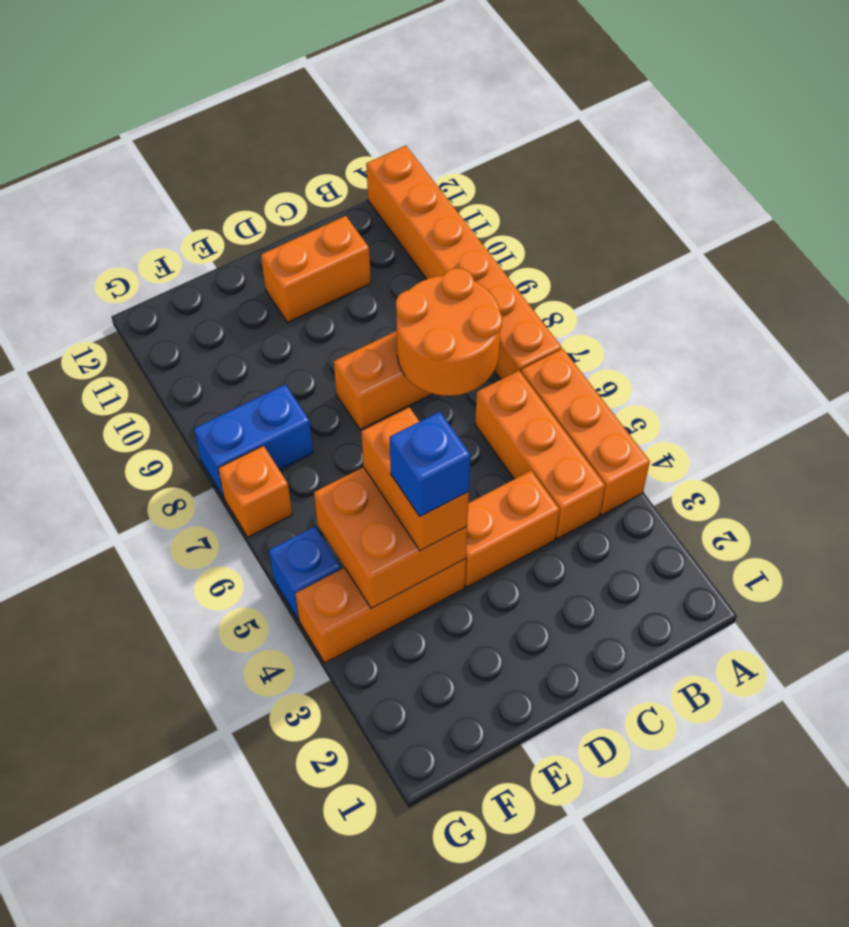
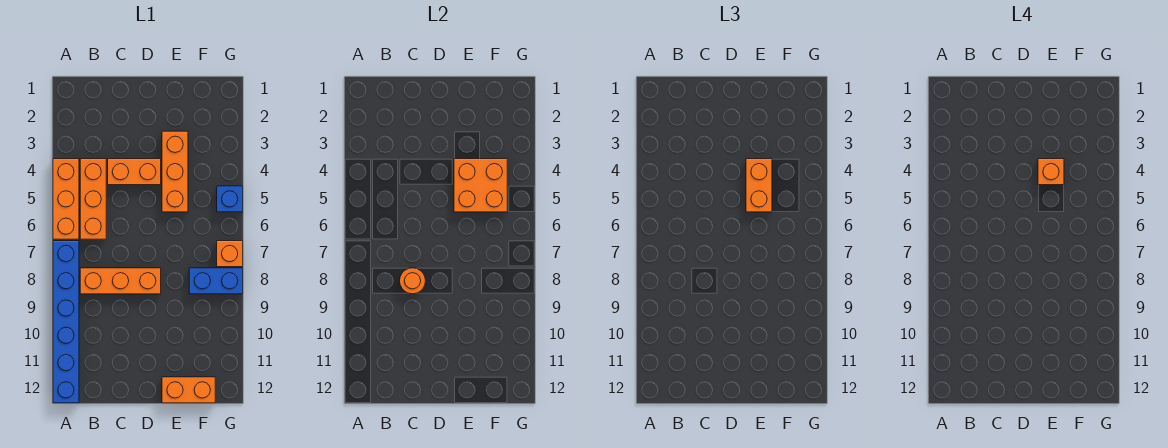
orange 1x6 brick [366,146,562,379] -> blue 1x6 brick [53,241,79,403]
orange 2x2 round brick [396,268,502,396] -> orange 1x1 round brick [400,268,425,294]
orange 1x2 brick [261,216,371,323] -> orange 1x2 brick moved to [162,377,215,403]
orange 1x3 brick [295,559,466,663] -> orange 1x3 brick turned to [162,131,188,212]
blue 1x1 brick [390,412,470,516] -> orange 1x1 brick [1038,159,1064,185]

